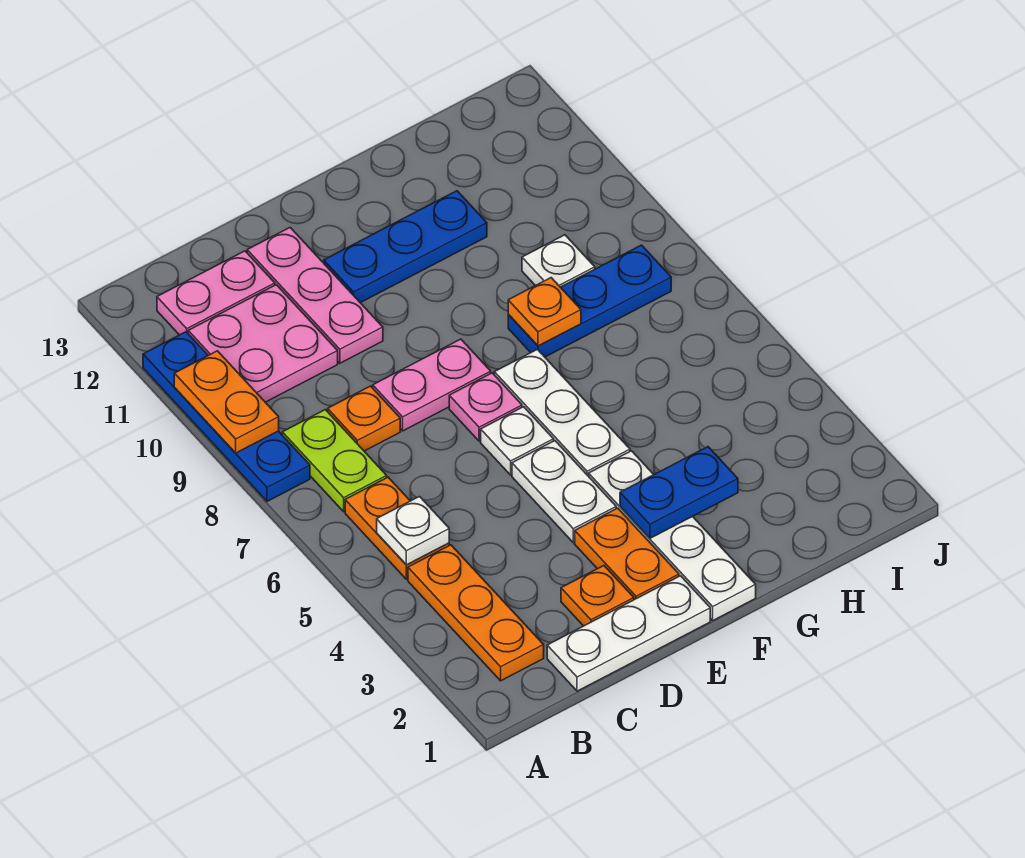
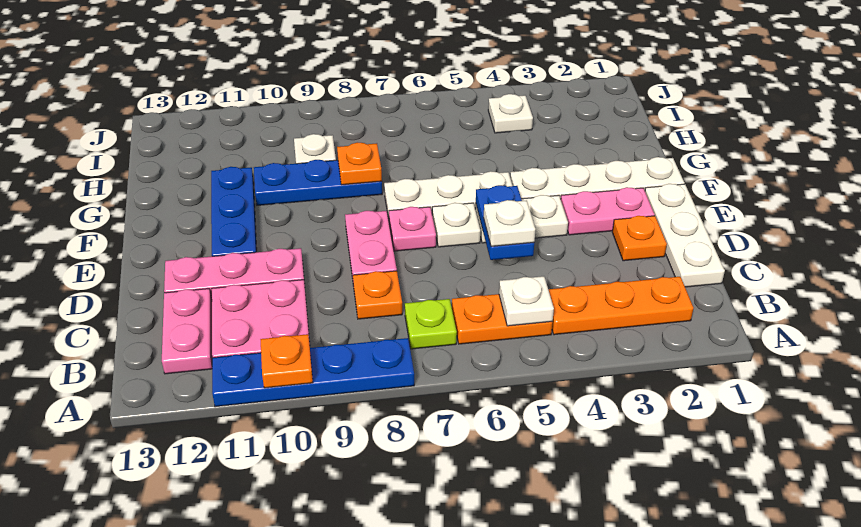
orange 1x2 plate [174,351,279,453] -> orange 1x1 plate [260,334,313,388]
lime 1x2 plate [282,410,387,512] -> lime 1x1 plate [405,299,457,349]
none -> white 1x1 plate [484,200,536,246]
orange 1x2 plate [575,508,679,600] -> pink 1x2 plate [561,187,655,235]
blue 1x2 plate [620,447,738,538] -> blue 1x2 plate moved to [476,185,534,260]
blue 1x3 plate [508,245,671,357] -> blue 1x3 plate turned to [254,160,382,205]
none -> white 1x1 plate [488,94,533,133]

